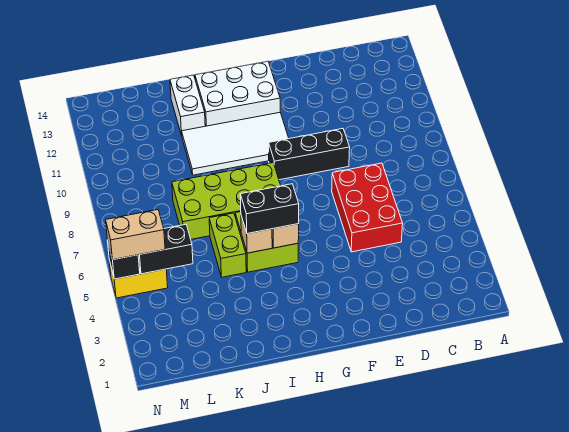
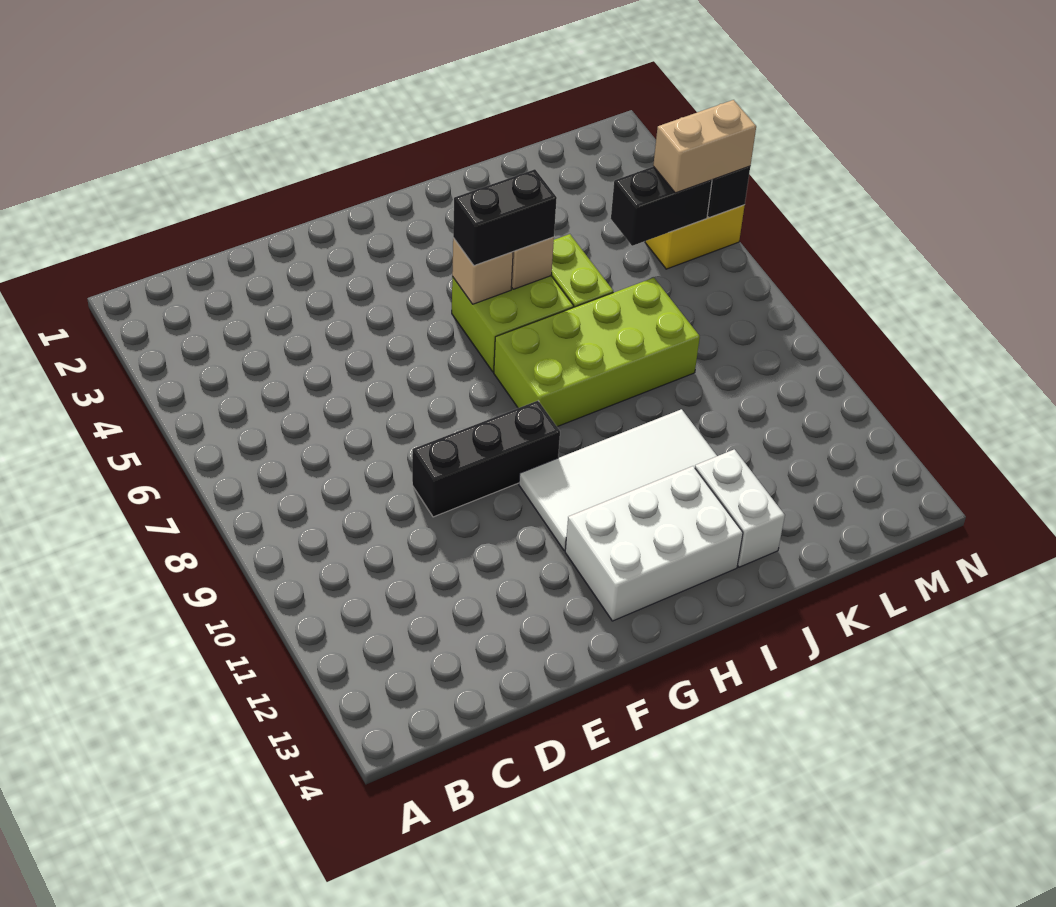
red 2x3 brick [332,163,403,252] -> none

